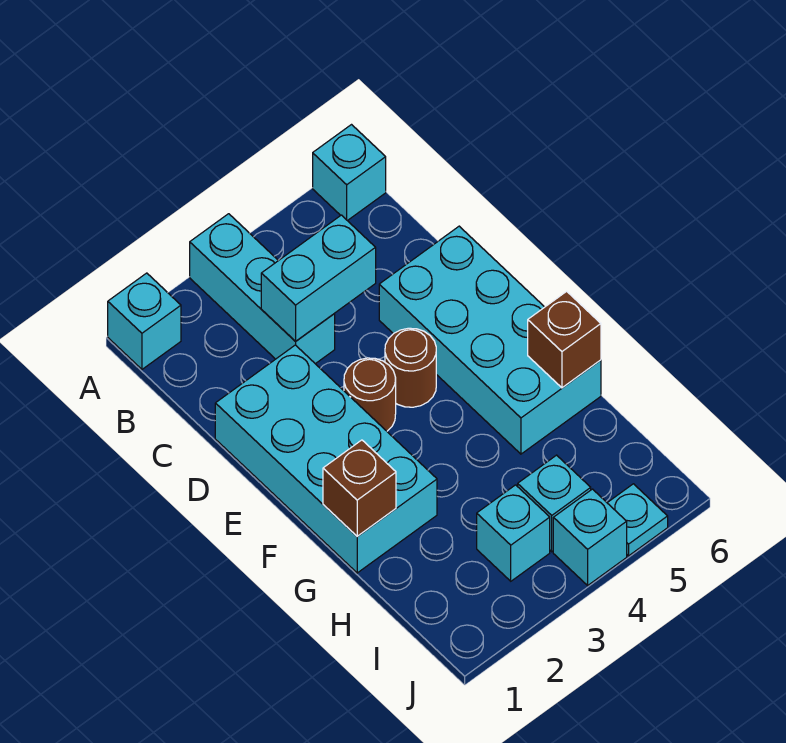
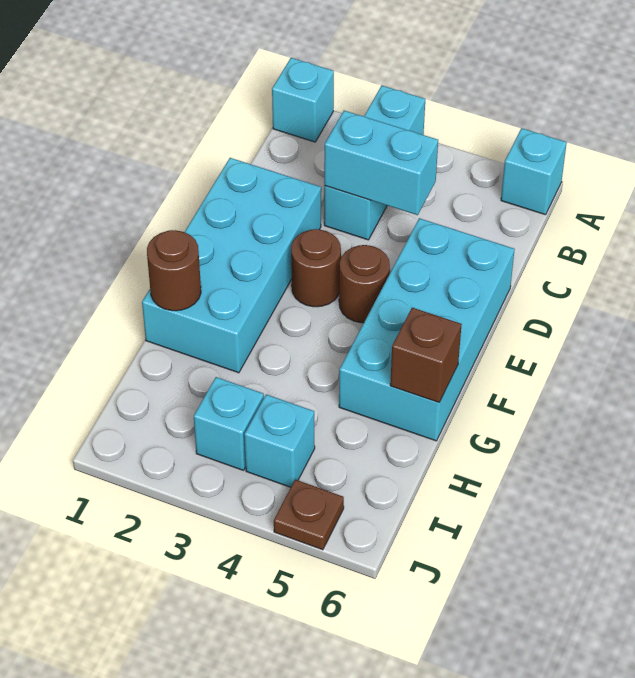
brown 1x1 brick [323,440,396,536] -> brown 1x1 round brick [147,230,201,311]
cyan 1x1 brick [553,489,627,585] -> none
cyan 1x1 plate [607,484,668,556] -> brown 1x1 plate [274,480,344,550]

